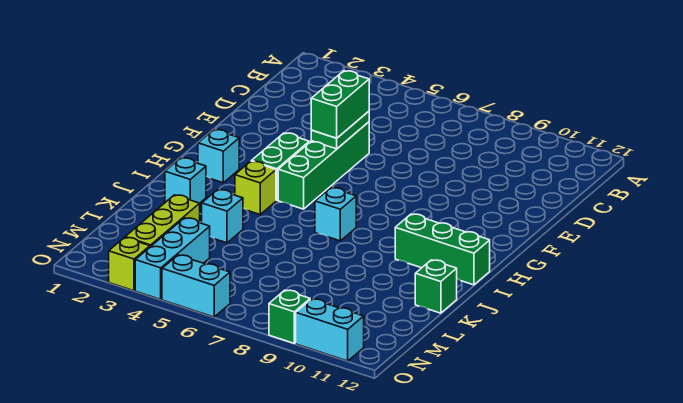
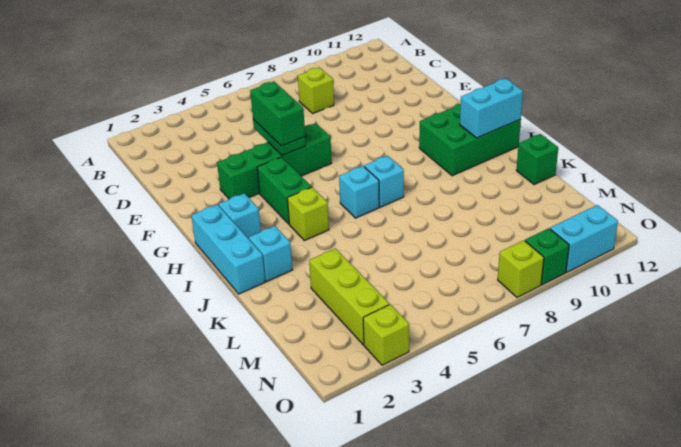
none -> lime 1x1 brick [298,67,334,113]
green 1x4 brick [278,122,369,209] -> green 1x4 brick turned to [217,123,332,199]
green 1x3 brick [395,214,490,285] -> green 2x3 brick [419,104,521,176]
cyan 1x1 brick [202,190,243,243] -> cyan 1x1 brick moved to [339,166,379,218]
cyan 1x3 brick [135,218,210,299] -> cyan 1x3 brick moved to [191,204,265,294]
cyan 1x2 brick [162,255,230,317] -> cyan 1x2 brick moved to [460,78,523,138]
none -> lime 1x1 brick [498,240,544,297]

